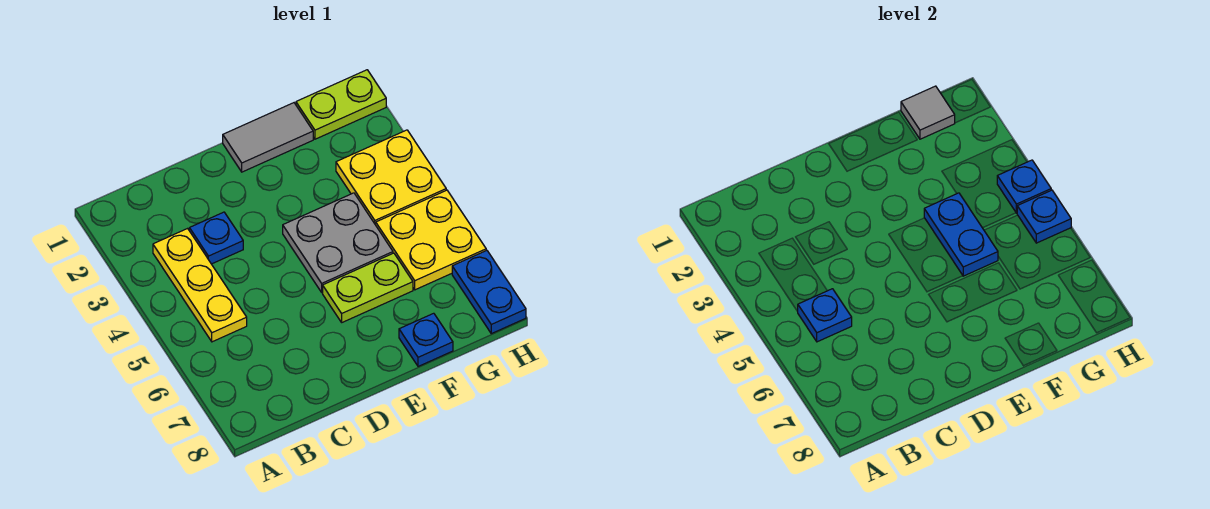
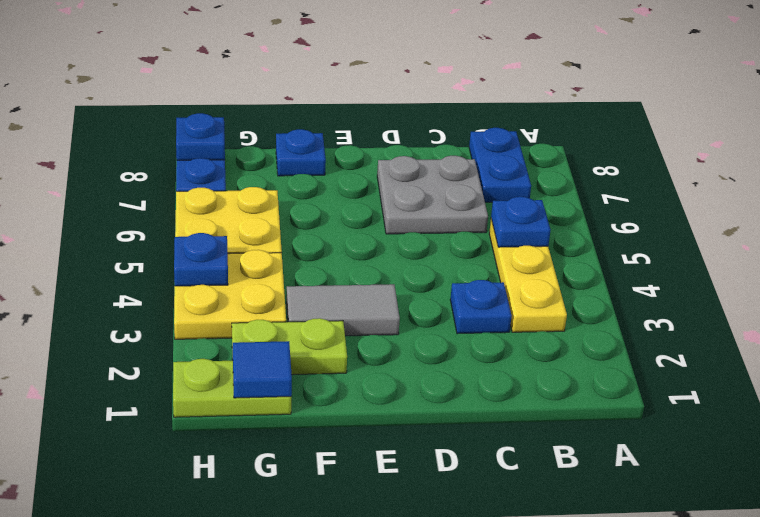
grey 1x2 tile [223,103,313,172] -> grey 1x2 tile moved to [286,284,400,336]
grey 2x2 plate [283,193,393,292] -> grey 2x2 plate moved to [377,156,488,234]
lime 1x2 plate [323,253,413,322] -> lime 1x2 plate moved to [232,318,347,375]
blue 1x2 plate [924,193,998,276] -> blue 1x2 plate moved to [469,128,531,202]
grey 1x1 tile [901,86,955,139] -> blue 1x1 tile [233,341,292,398]
blue 1x1 plate [1017,190,1071,243] -> blue 1x1 plate moved to [176,113,225,160]

